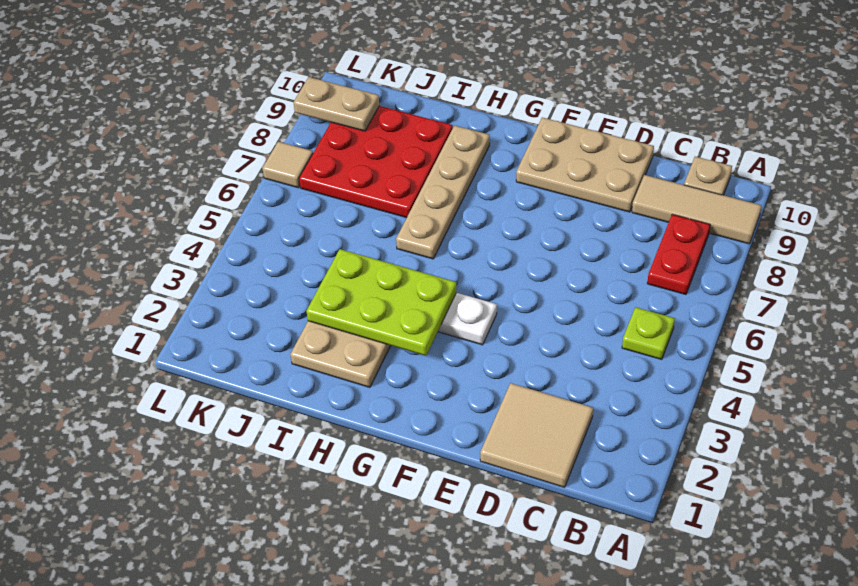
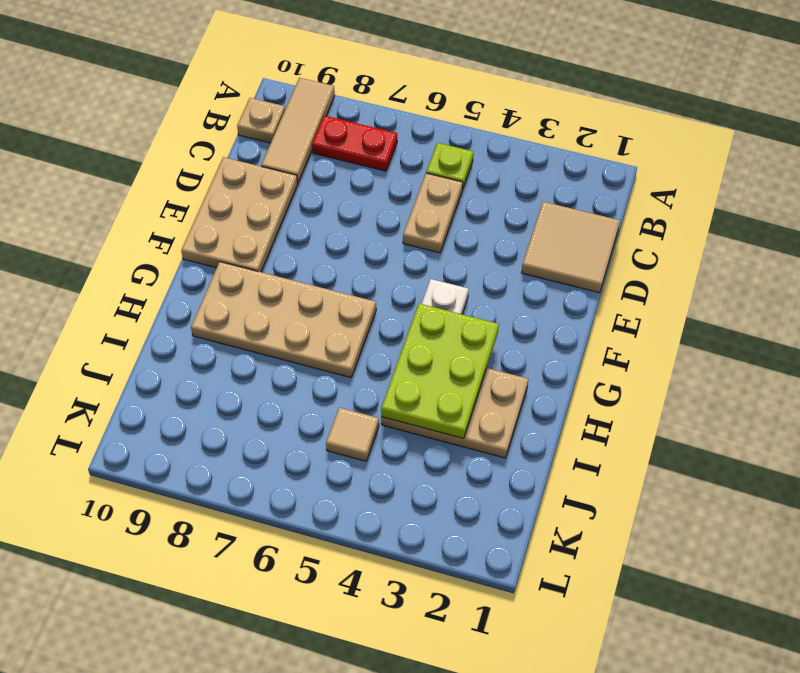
tan 1x4 plate [396,126,490,259] -> tan 2x4 plate [191,262,376,378]
red 3x3 plate [299,106,453,218] -> none
tan 1x2 plate [293,77,379,131] -> tan 1x2 plate moved to [403,173,463,253]
tan 1x1 tile [262,142,313,188] -> tan 1x1 tile moved to [326,408,379,461]

